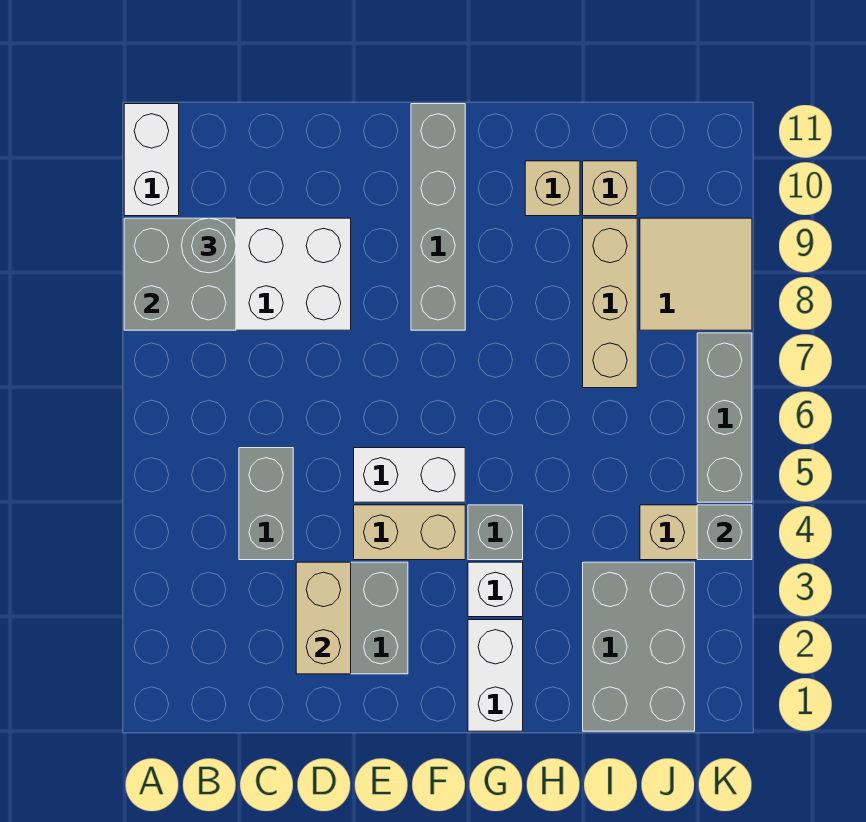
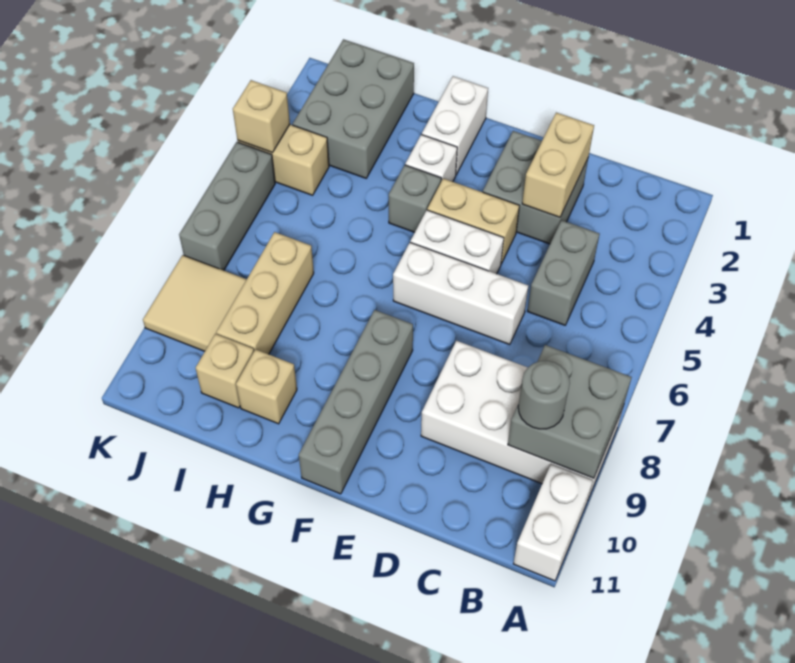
none -> white 1x3 brick [393,243,528,345]
grey 1x1 brick [697,505,752,560] -> tan 1x1 brick [233,80,290,153]

